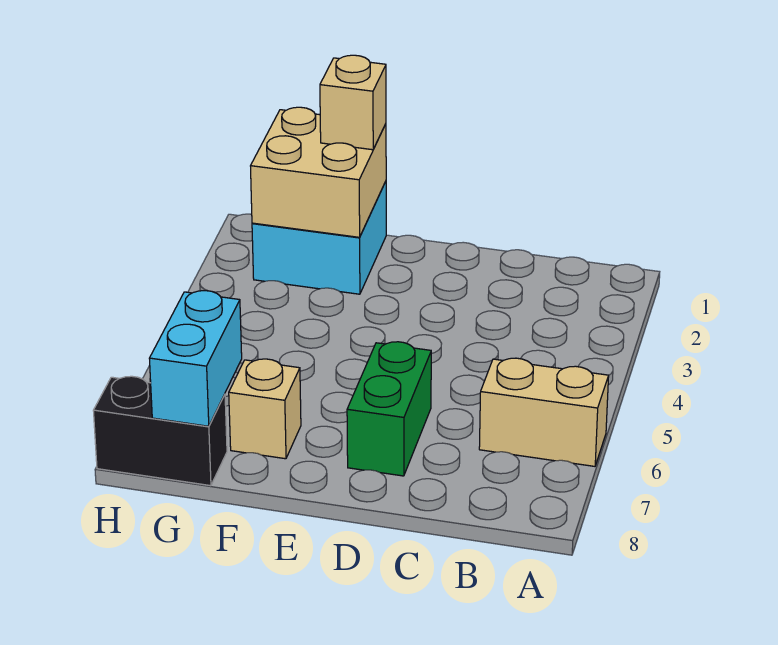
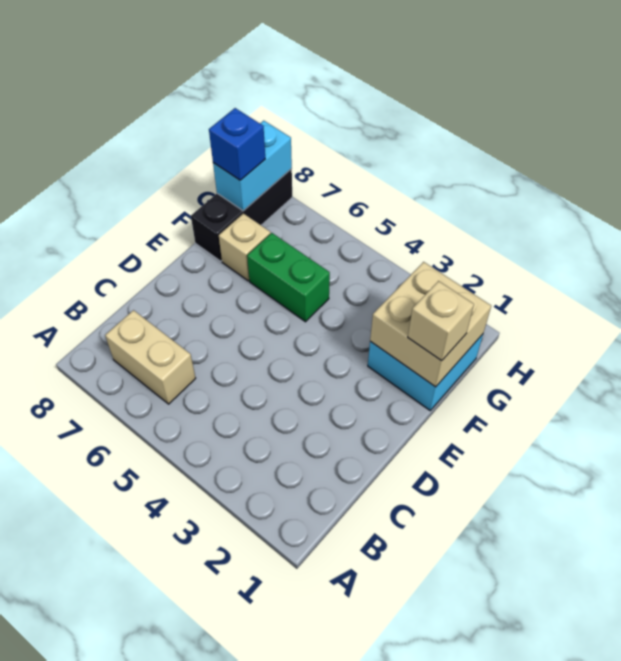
tan 1x2 brick [479,358,609,466] -> tan 1x2 brick turned to [105,310,196,404]
green 1x2 brick [347,342,431,476] -> green 1x2 brick moved to [247,233,330,322]
cyan 1x2 brick [149,291,242,426] -> cyan 1x2 brick turned to [213,121,292,211]
black 1x2 brick [93,376,227,486] -> black 1x3 brick [191,169,292,261]
none -> blue 1x1 brick [209,108,265,180]

